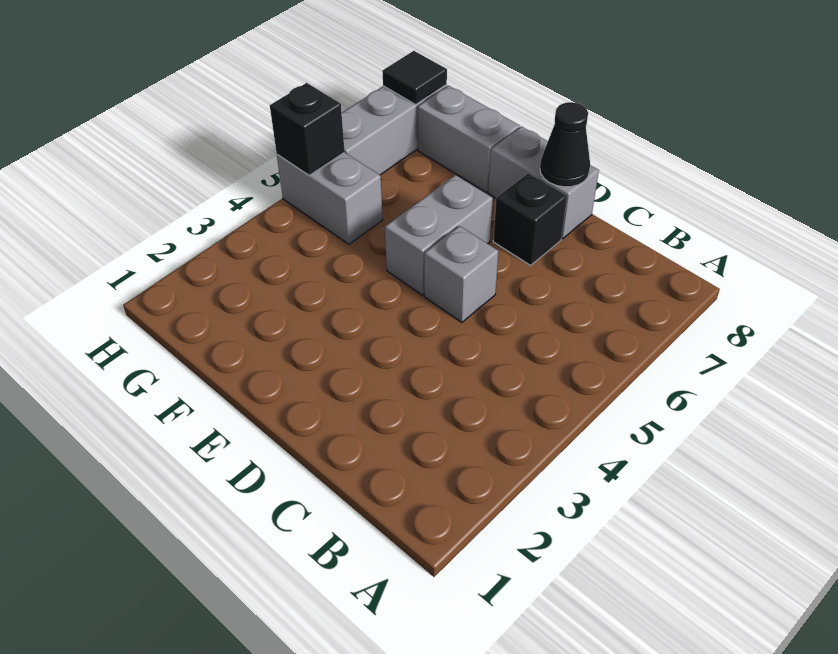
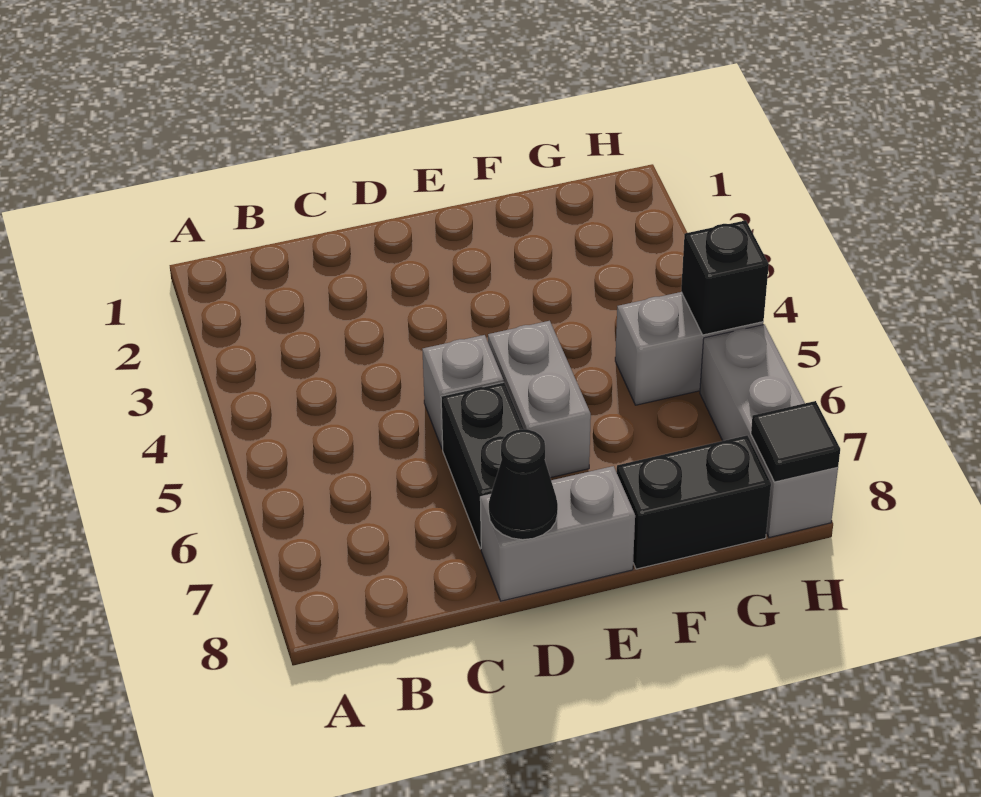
black 1x1 brick [493,173,567,265] -> black 1x2 brick [441,382,524,549]
grey 1x2 brick [417,86,520,192] -> black 1x2 brick [617,435,771,569]

